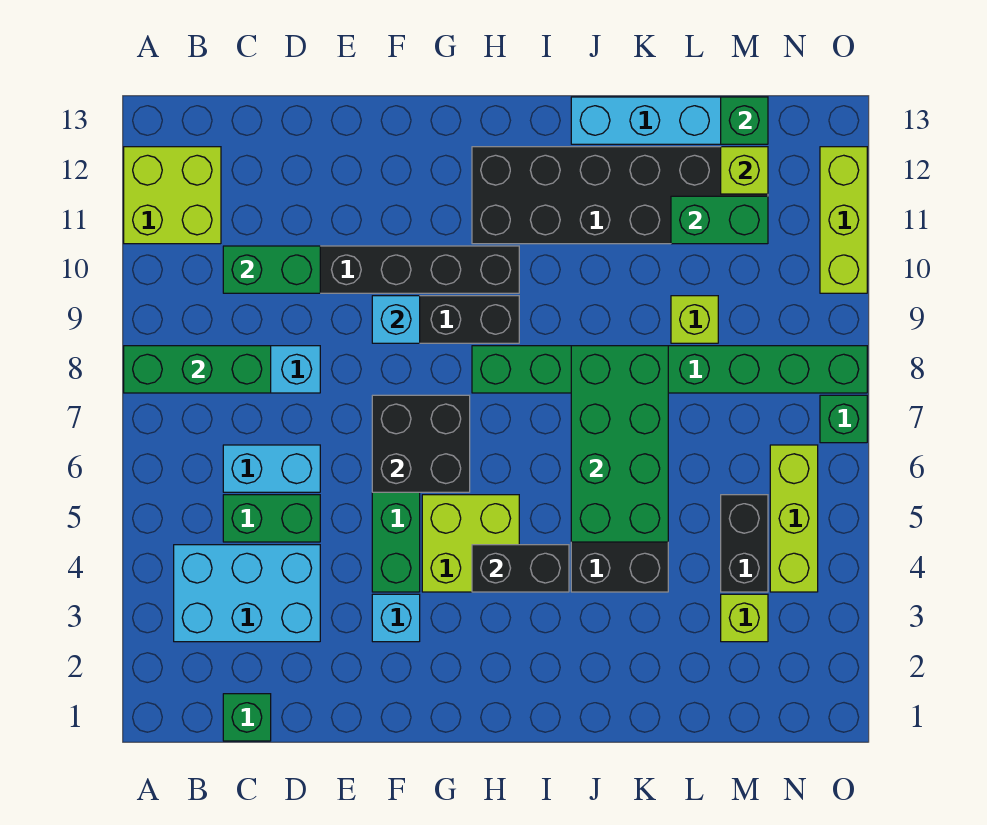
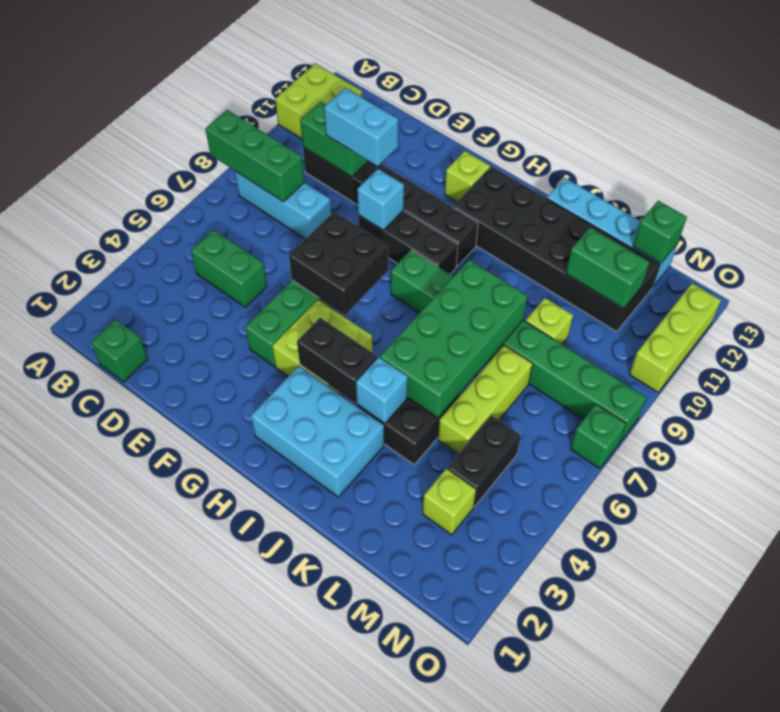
cyan 2x3 brick [174,545,320,642] -> cyan 2x3 brick moved to [251,366,384,497]
cyan 1x2 brick [223,445,320,492] -> cyan 1x2 brick moved to [324,88,398,166]
cyan 1x1 brick [372,594,420,642] -> cyan 1x1 brick moved to [356,357,408,424]
lime 1x1 brick [721,147,768,194] -> lime 1x1 brick moved to [445,151,490,202]
lime 1x3 brick [770,445,818,592] -> lime 1x3 brick moved to [438,345,532,454]

